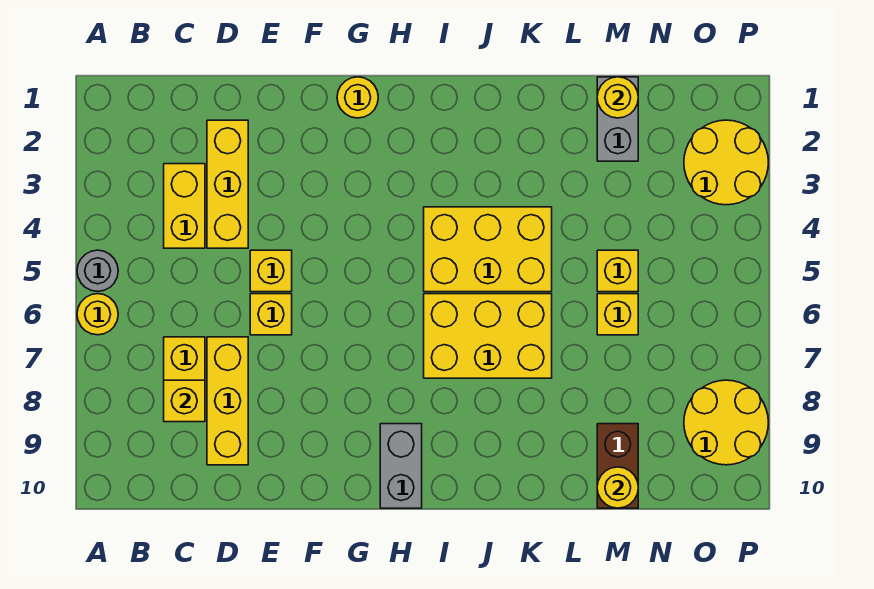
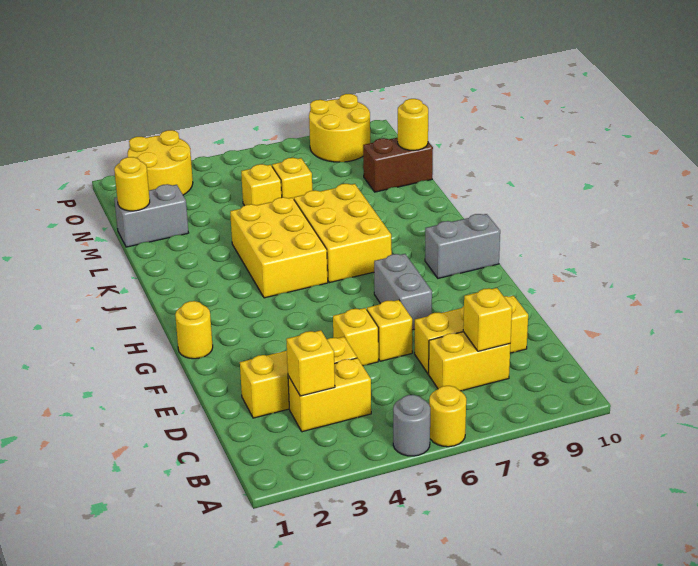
none -> yellow 1x1 brick [286,330,335,396]
none -> grey 1x2 brick [374,254,432,330]

